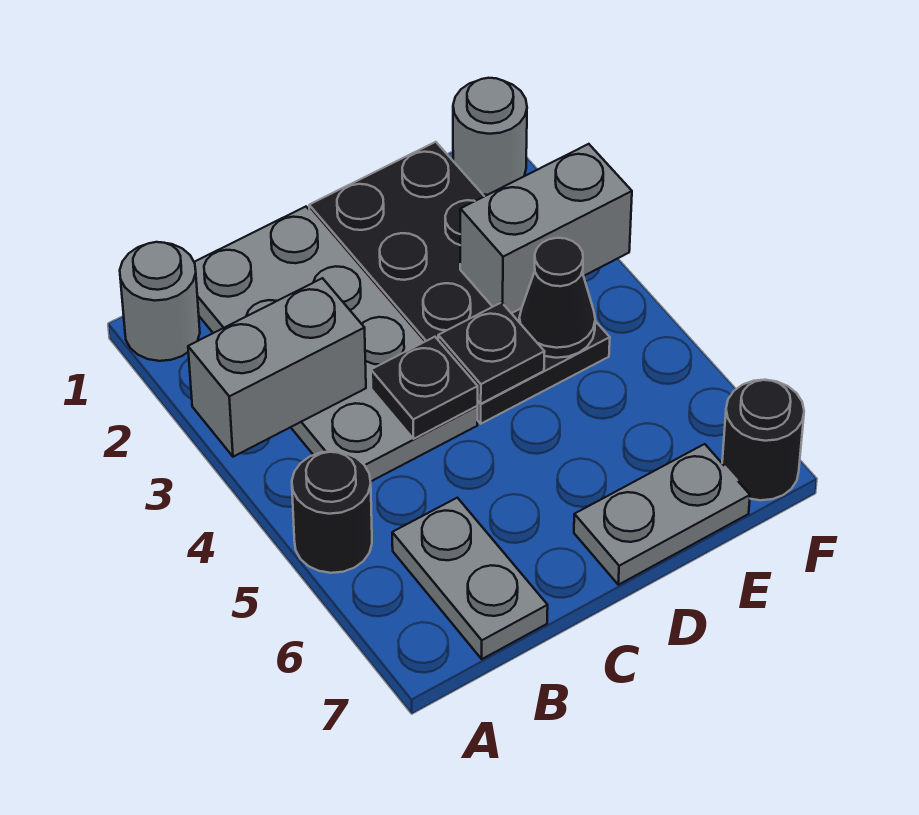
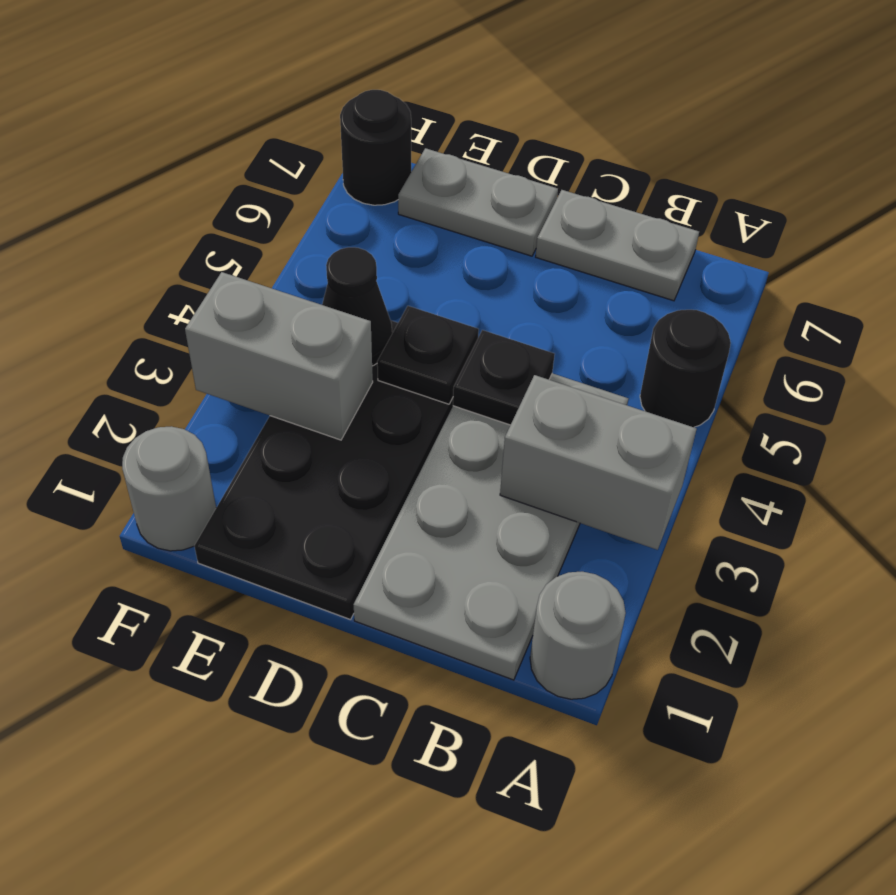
grey 1x2 plate [392,498,548,659] -> grey 1x2 plate turned to [536,190,699,301]

